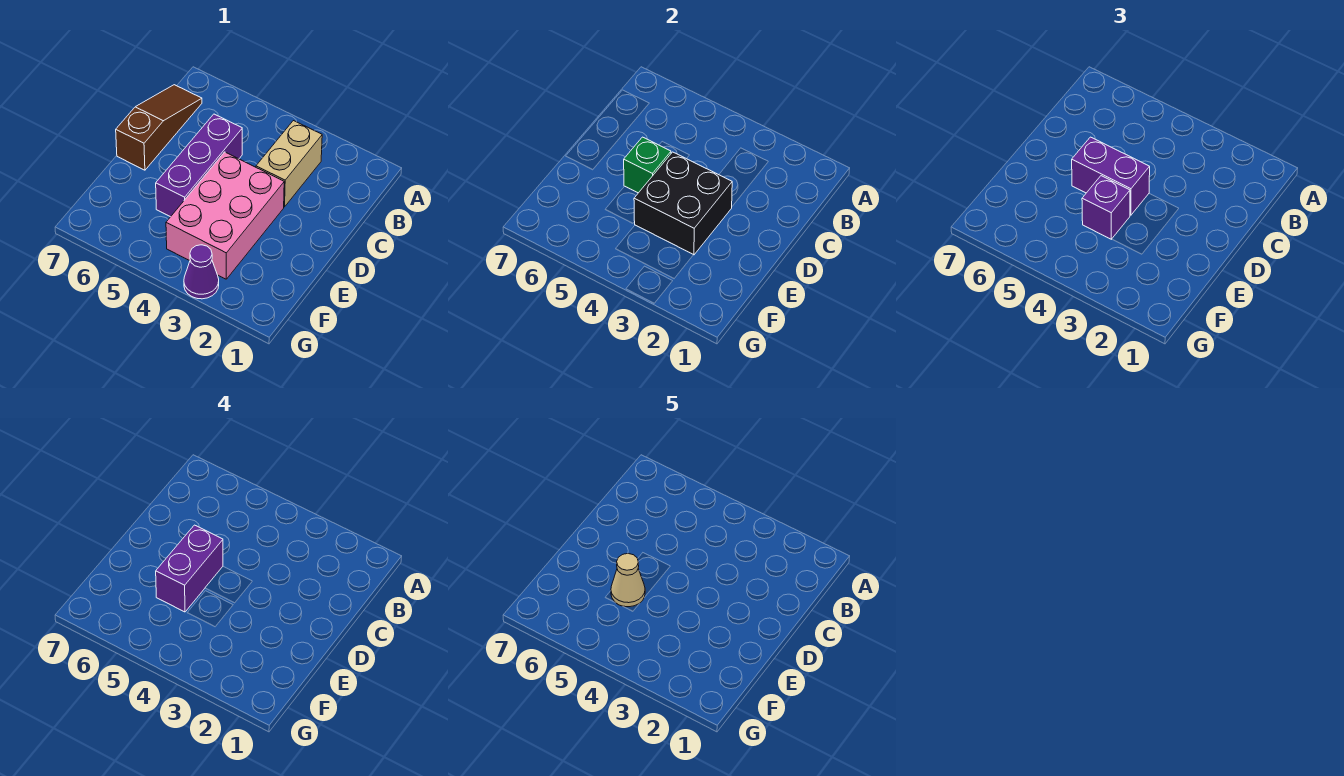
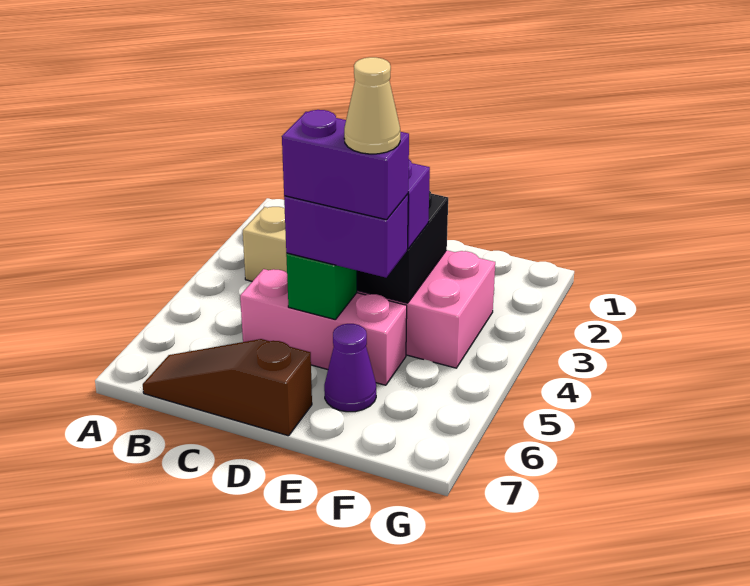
purple 1x3 brick [156,114,242,217] -> pink 1x3 brick [240,269,407,385]
purple 1x2 brick [1072,137,1150,215] -> purple 1x2 brick turned to [284,194,408,278]
purple 1x1 cone [184,245,219,299] -> purple 1x1 cone moved to [324,324,376,412]

